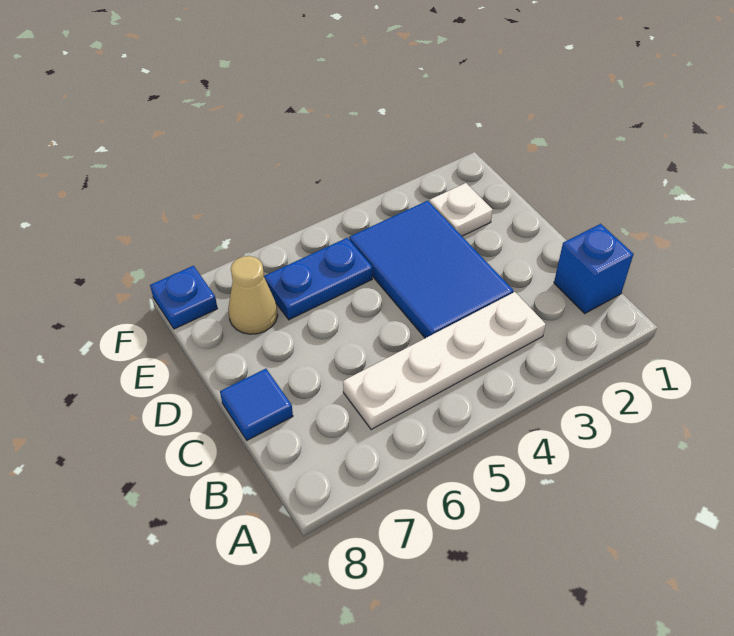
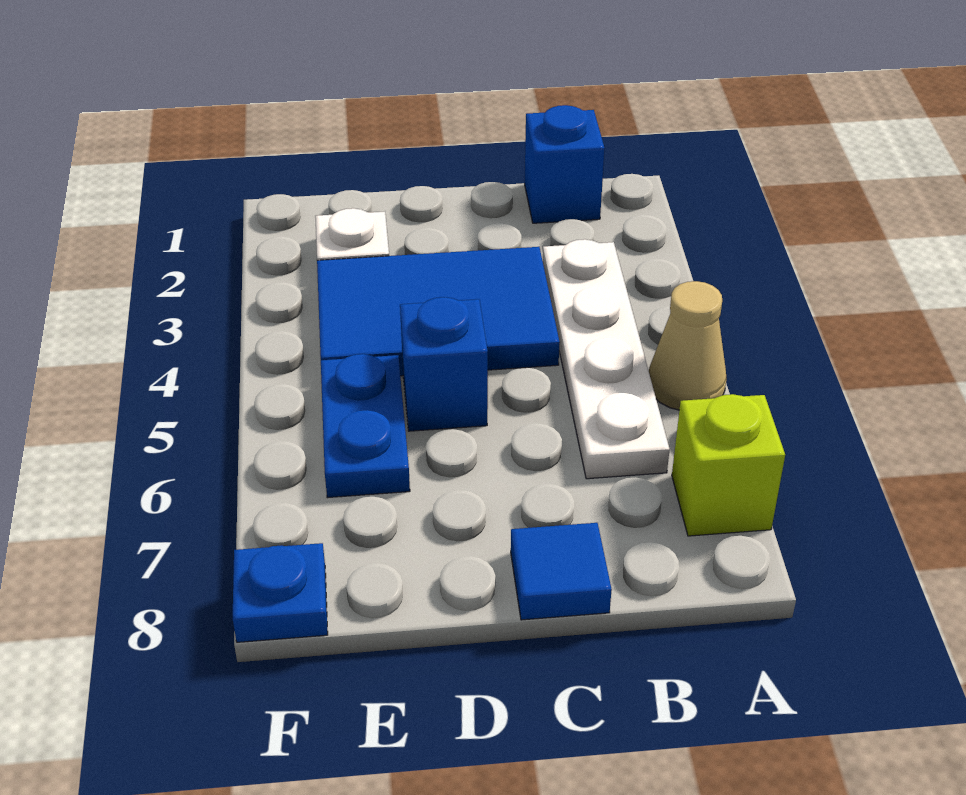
none -> lime 1x1 brick [672,394,785,536]
none -> blue 1x1 brick [400,297,488,431]
tan 1x1 cone [228,256,278,334] -> tan 1x1 cone moved to [649,281,727,410]

